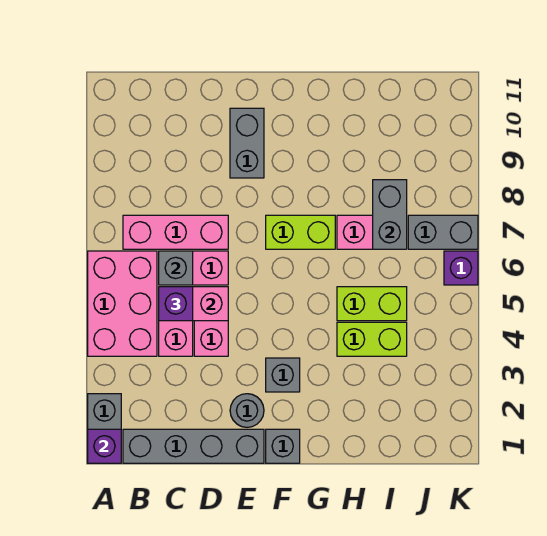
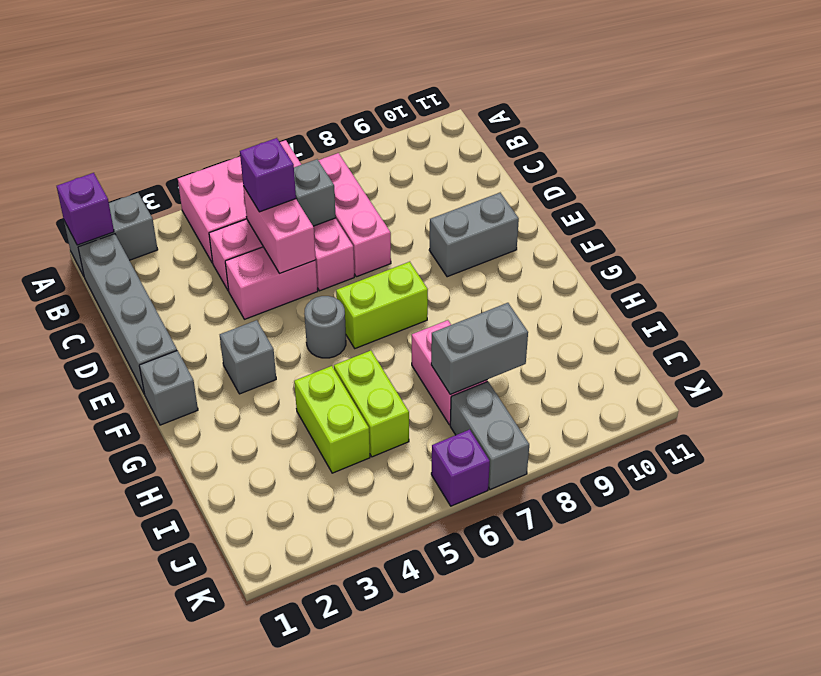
grey 1x1 round brick [230,394,264,427] -> grey 1x1 round brick moved to [304,296,346,358]
lime 1x2 brick [266,215,335,249] -> lime 1x2 brick turned to [336,262,428,348]

